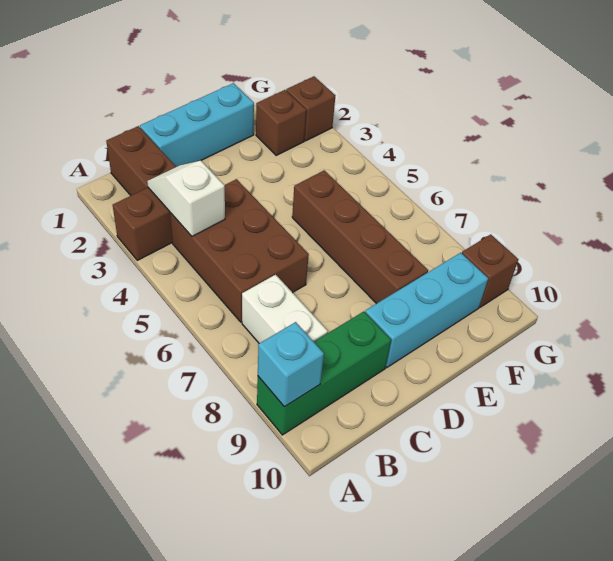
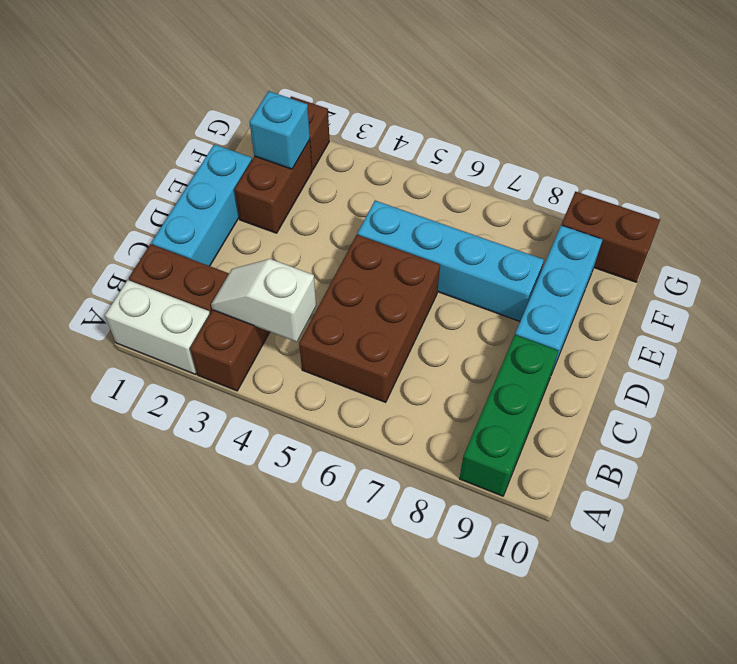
cyan 1x1 brick [258,322,324,407] -> cyan 1x1 brick moved to [250,91,310,169]
brown 2x3 brick [170,179,309,322] -> brown 2x3 brick turned to [299,235,440,402]
white 1x2 brick [242,275,328,343] -> white 1x2 brick moved to [105,280,210,374]
brown 1x4 brick [292,170,428,304] -> cyan 1x4 brick [358,200,544,321]
brown 1x1 brick [256,90,306,155] -> brown 1x2 brick [234,140,312,233]
brown 1x1 brick [462,234,518,307] -> brown 1x2 brick [561,192,660,282]

